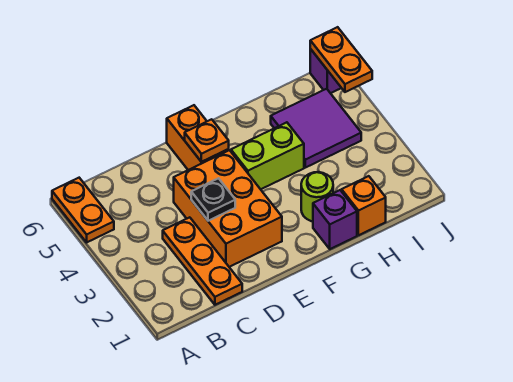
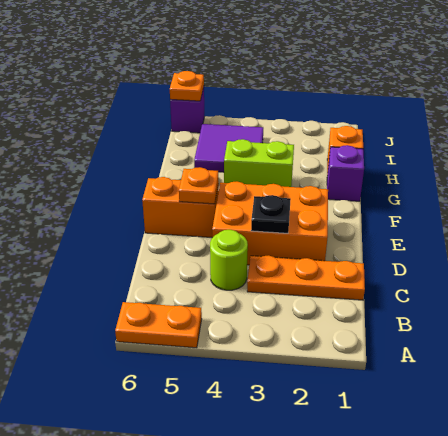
lime 1x2 brick [231,122,304,189] -> lime 1x2 brick turned to [224,139,294,187]
lime 1x1 round brick [301,172,333,221] -> lime 1x1 round brick moved to [210,230,248,290]
orange 1x2 plate [310,27,372,92] -> orange 1x1 plate [170,71,204,101]

